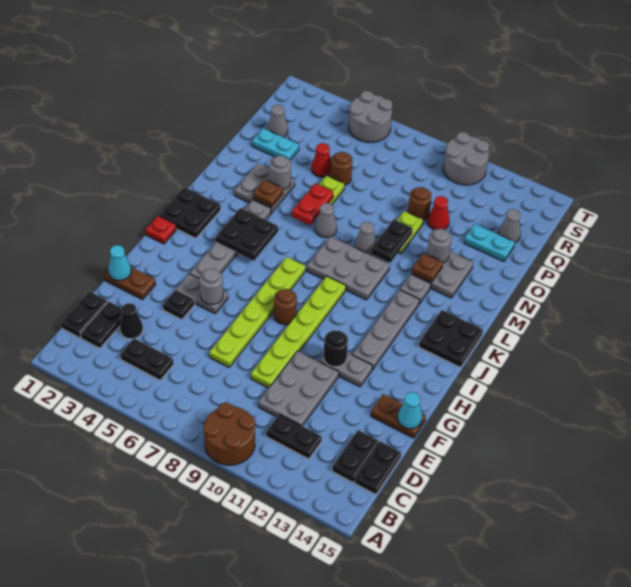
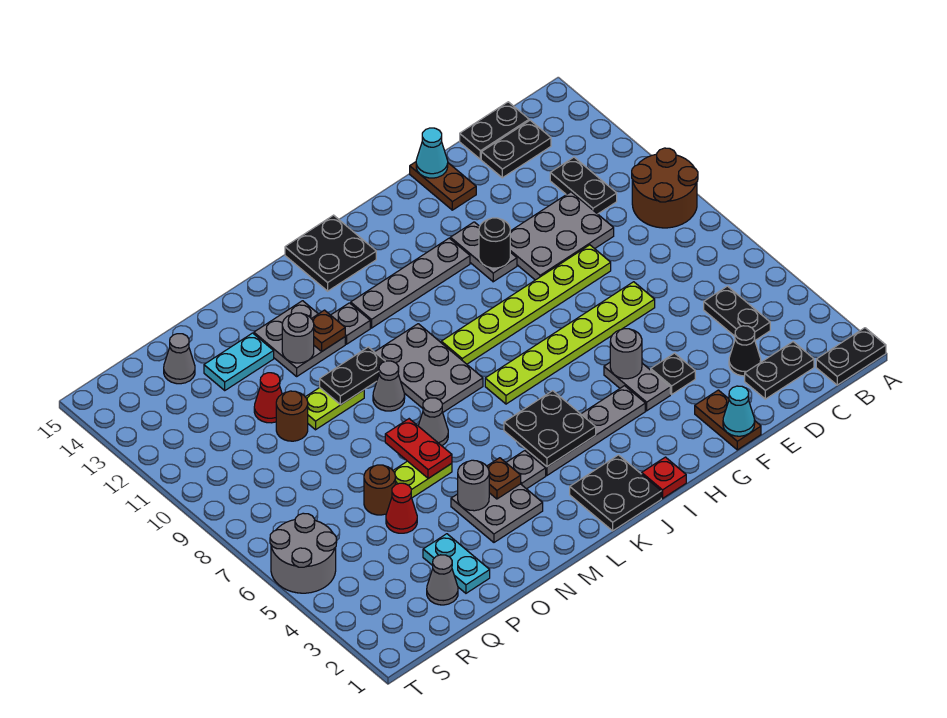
black 1x2 plate [61,291,108,338] -> black 1x2 plate moved to [816,328,886,385]
brown 1x1 round brick [274,289,297,325] -> none
red 1x2 plate [292,183,333,225] -> red 1x2 plate turned to [385,419,452,478]
cyan 1x2 plate [464,224,515,261] -> cyan 1x2 plate turned to [204,333,274,390]
grey 2x2 round brick [443,132,490,185] -> none

